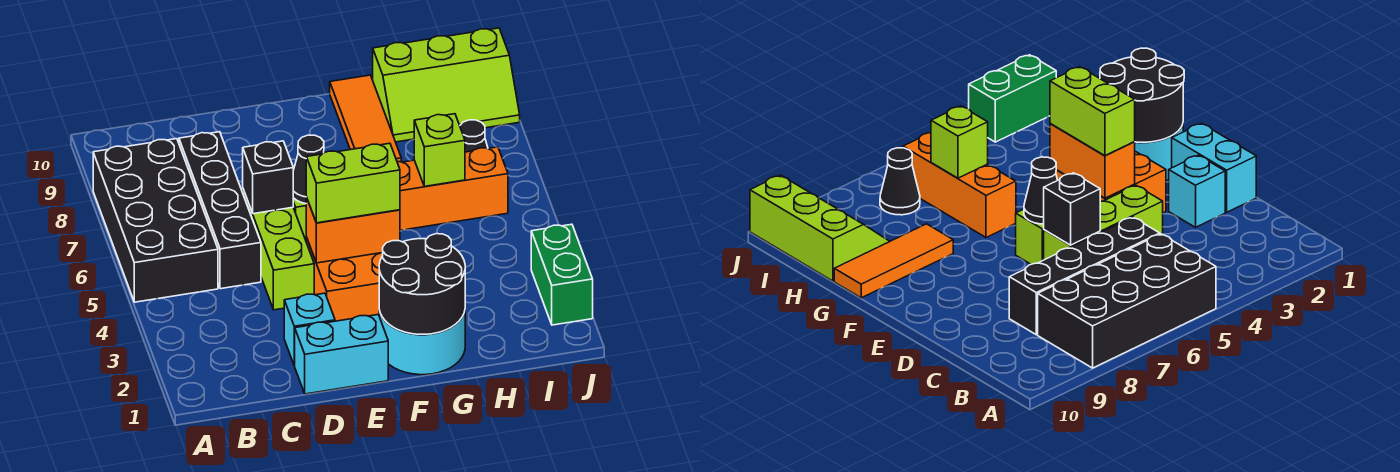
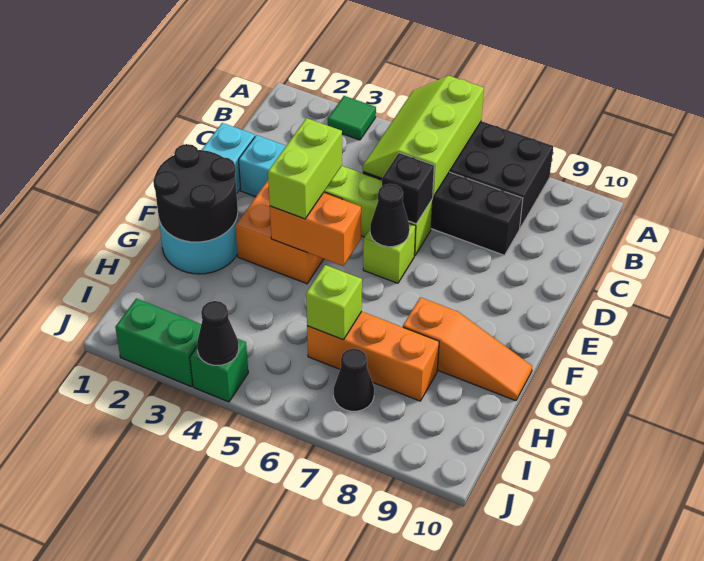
none -> green 1x1 tile [328,96,376,140]
orange 1x2 brick [306,197,400,263] -> orange 1x2 brick turned to [270,193,361,266]
orange 1x3 brick [397,147,508,230] -> orange 1x3 brick turned to [307,312,439,401]
orange 1x3 tile [330,75,401,162] -> orange 1x3 slope [403,297,532,401]
lime 2x3 slope [373,28,520,142] -> lime 2x3 slope moved to [363,76,484,197]
none -> green 1x1 brick [190,339,248,402]
none -> black 1x1 cone [197,301,239,365]

